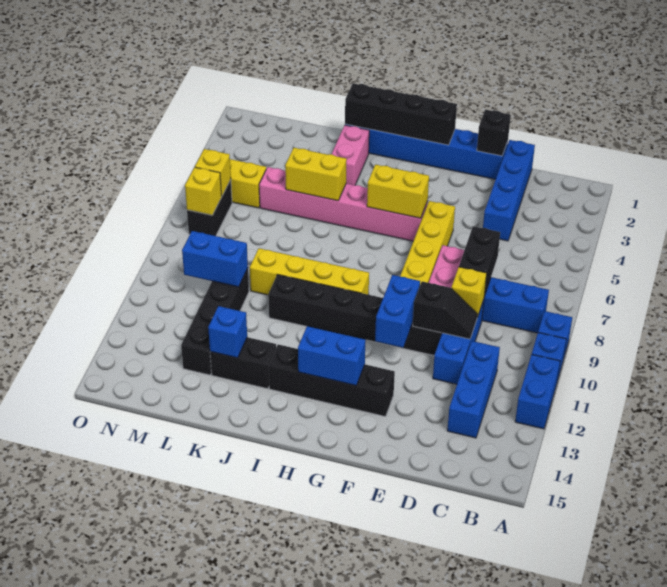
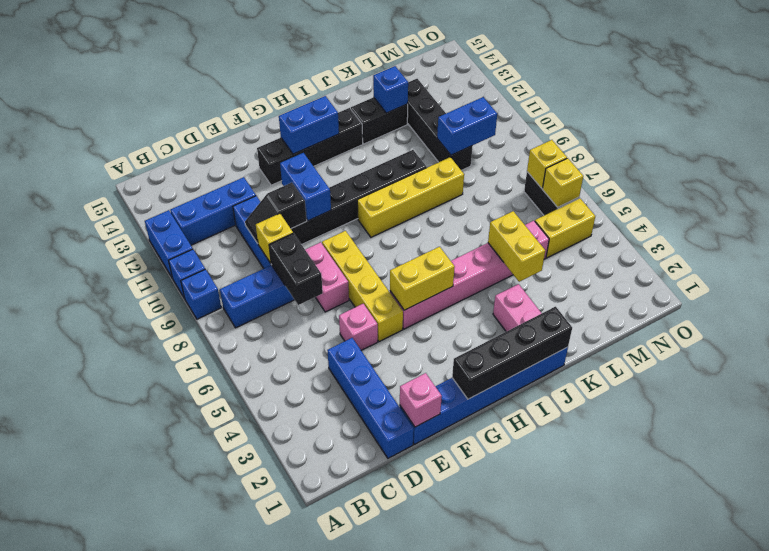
blue 1x3 brick [447,341,500,438] -> blue 1x3 brick turned to [170,177,256,245]
black 1x1 brick [477,110,511,156] -> pink 1x1 brick [400,373,442,427]
none -> pink 1x1 brick [339,304,378,350]
yellow 1x2 brick [285,148,347,201] -> yellow 1x2 brick turned to [488,211,545,282]

